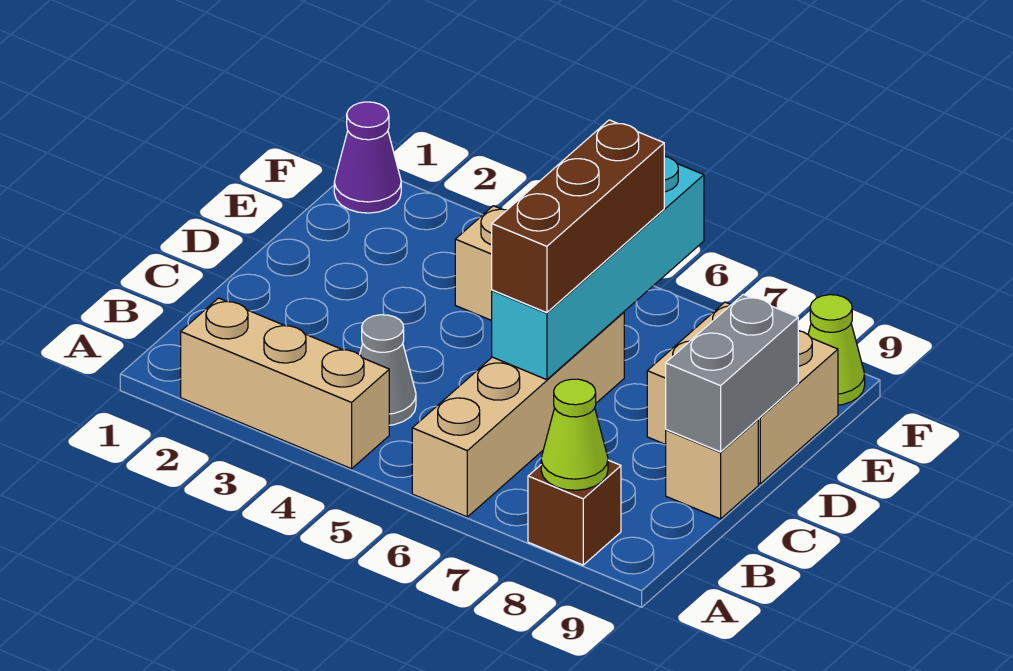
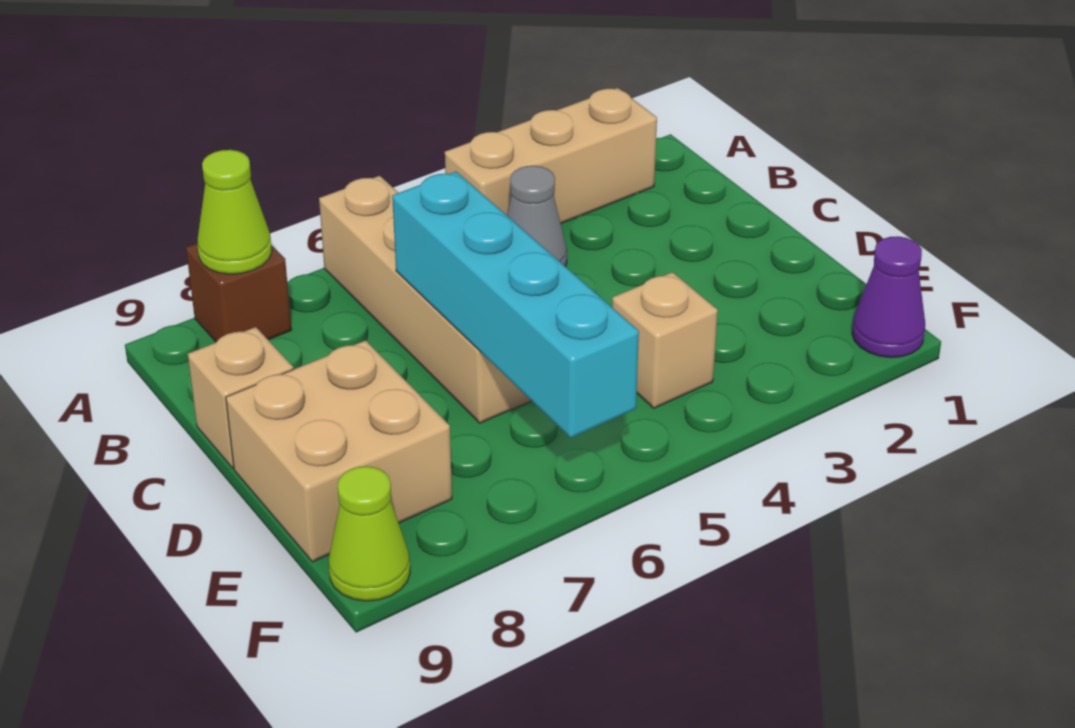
brown 1x3 brick [492,120,664,313] -> none
grey 1x2 brick [666,294,798,452] -> none

